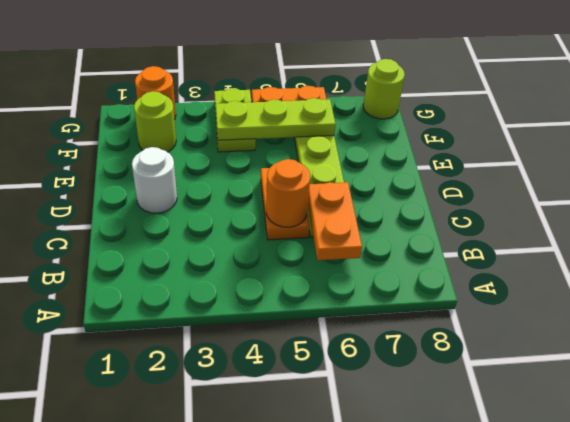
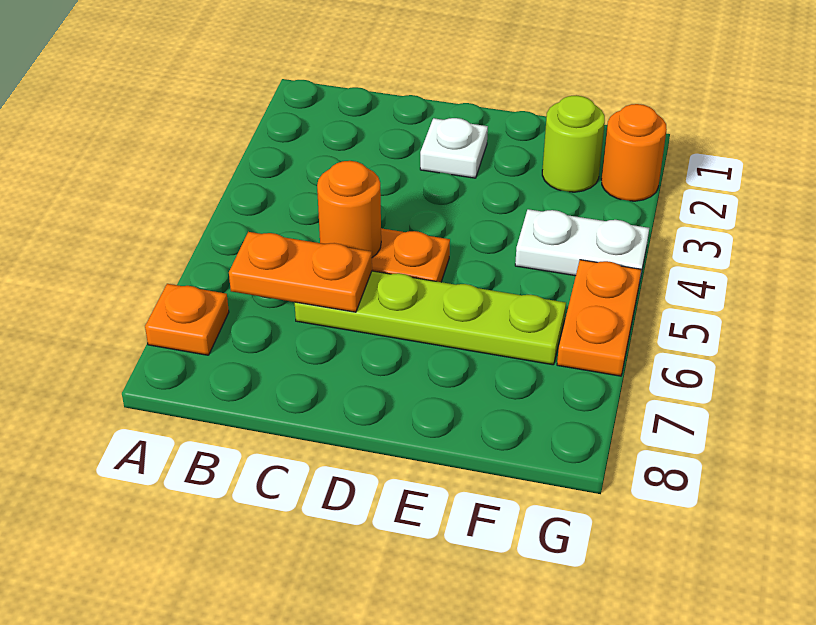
none -> orange 1x1 plate [145,284,229,355]
white 1x1 round brick [132,147,177,213] -> white 1x1 plate [420,118,488,178]
lime 1x2 plate [214,88,256,152] -> white 1x2 plate [515,209,649,283]
lime 1x3 plate [216,98,335,140] -> none
lime 1x1 round brick [363,59,405,119] -> none

